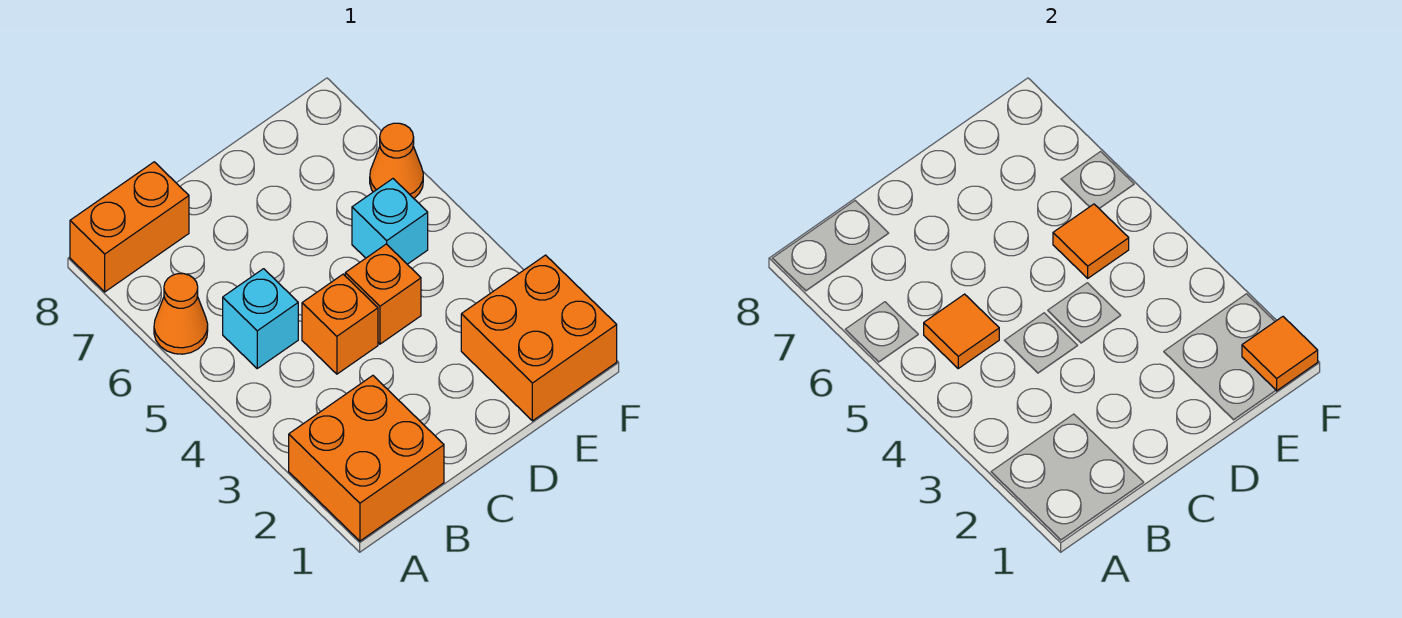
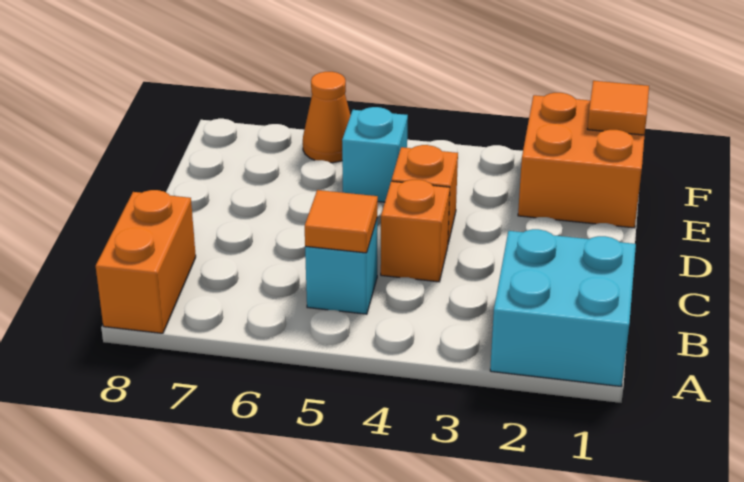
orange 2x2 brick [289,376,444,541] -> cyan 2x2 brick [490,229,636,387]
orange 1x1 cone [154,274,208,354] -> none
orange 1x1 tile [1053,204,1129,278] -> none

